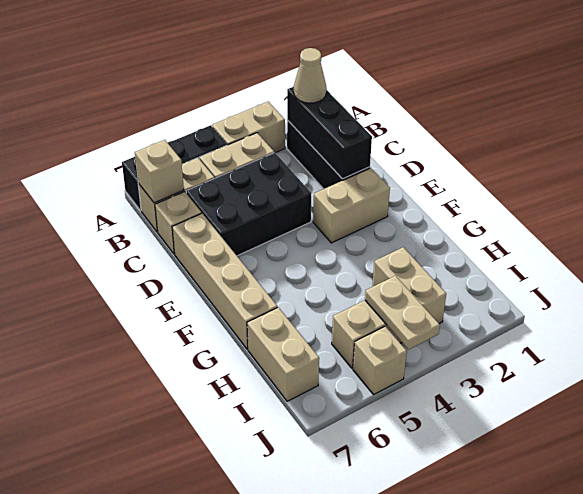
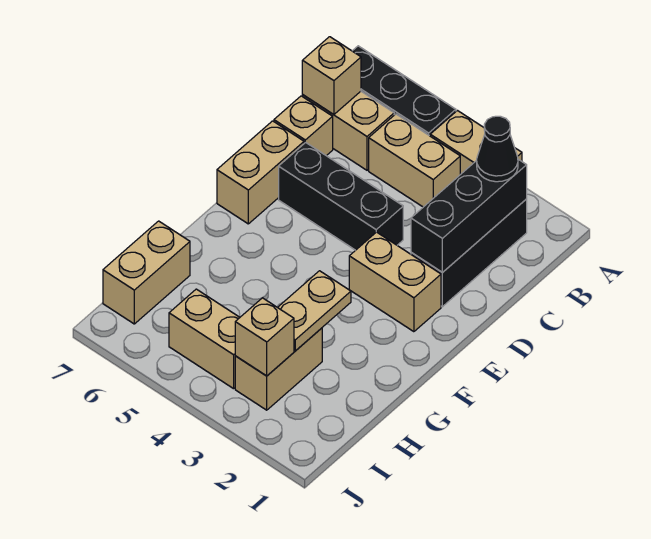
tan 1x1 cone [294,48,327,103] -> black 1x1 cone [477,116,518,182]
black 2x3 brick [186,153,311,256] -> black 1x3 brick [279,142,403,250]
tan 1x4 brick [172,213,277,349] -> tan 1x2 brick [217,121,304,224]
tan 1x2 plate [365,276,440,350] -> tan 1x2 plate moved to [278,271,351,351]
tan 1x1 brick [353,327,407,394] -> tan 1x1 brick moved to [235,298,294,376]

